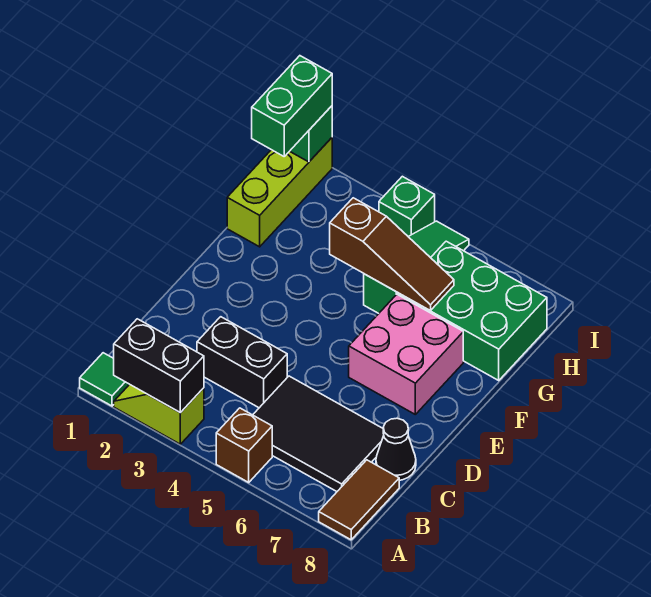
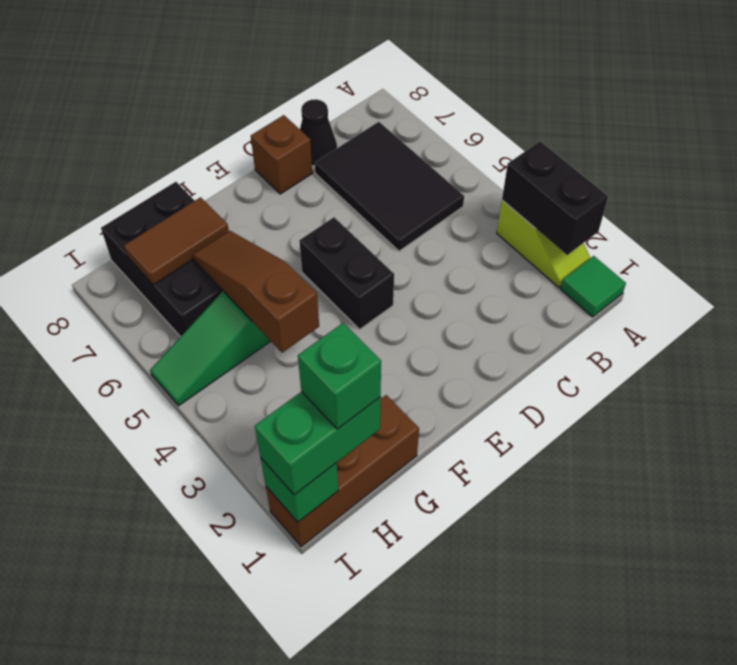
brown 1x1 brick [216,408,272,482] -> brown 1x1 brick moved to [251,115,312,194]
brown 1x2 tile [319,460,399,540] -> brown 1x2 tile moved to [124,197,229,285]
black 1x2 brick [197,317,287,408] -> black 1x2 brick moved to [299,217,394,329]
pink 2x2 brick [349,295,463,414] -> none
lime 1x3 brick [227,138,332,247] -> brown 1x3 brick [266,395,419,547]
green 2x3 brick [398,241,547,380] -> black 2x3 brick [101,182,223,337]
green 1x1 brick [379,176,435,236] -> green 1x1 brick moved to [298,323,381,429]

